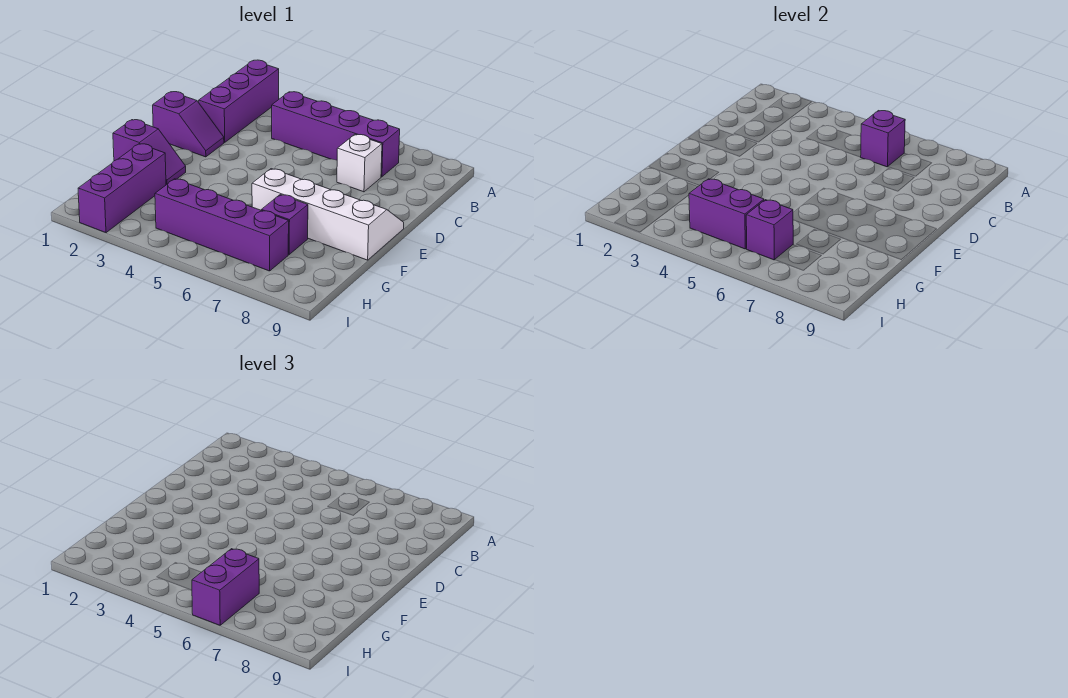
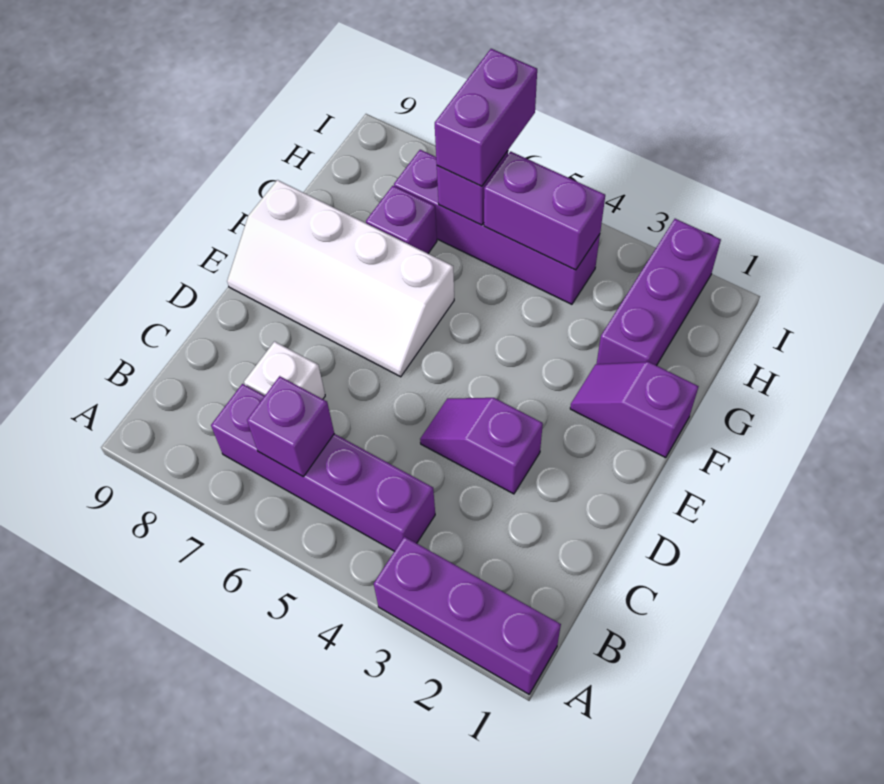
purple 1x3 brick [199,60,279,142] -> purple 1x3 brick turned to [374,537,561,694]
purple 1x2 slope [153,92,224,157] -> purple 1x2 slope moved to [420,398,543,494]

